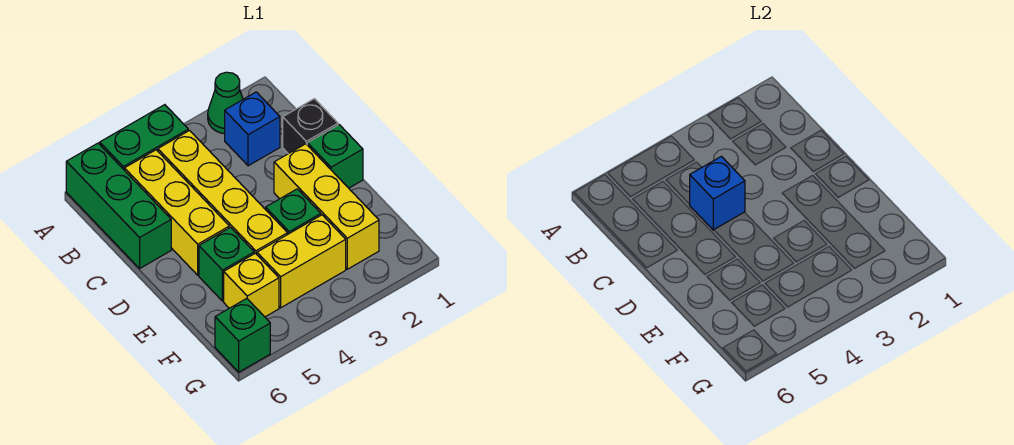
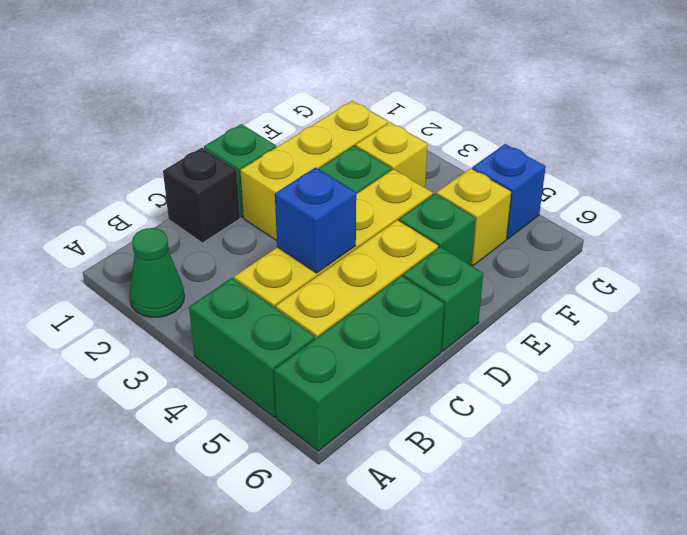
blue 1x1 brick [225,92,280,166] -> blue 1x1 brick moved to [472,144,546,239]
yellow 1x2 brick [257,215,346,308] -> yellow 1x1 brick [356,123,428,187]
green 1x1 brick [215,298,270,372] -> green 1x1 brick moved to [403,247,483,351]

